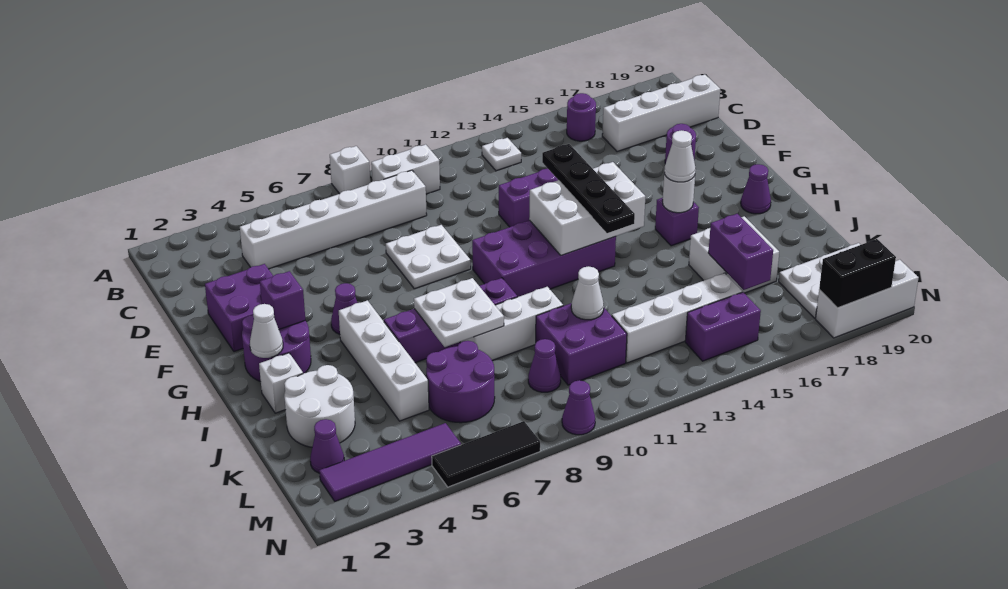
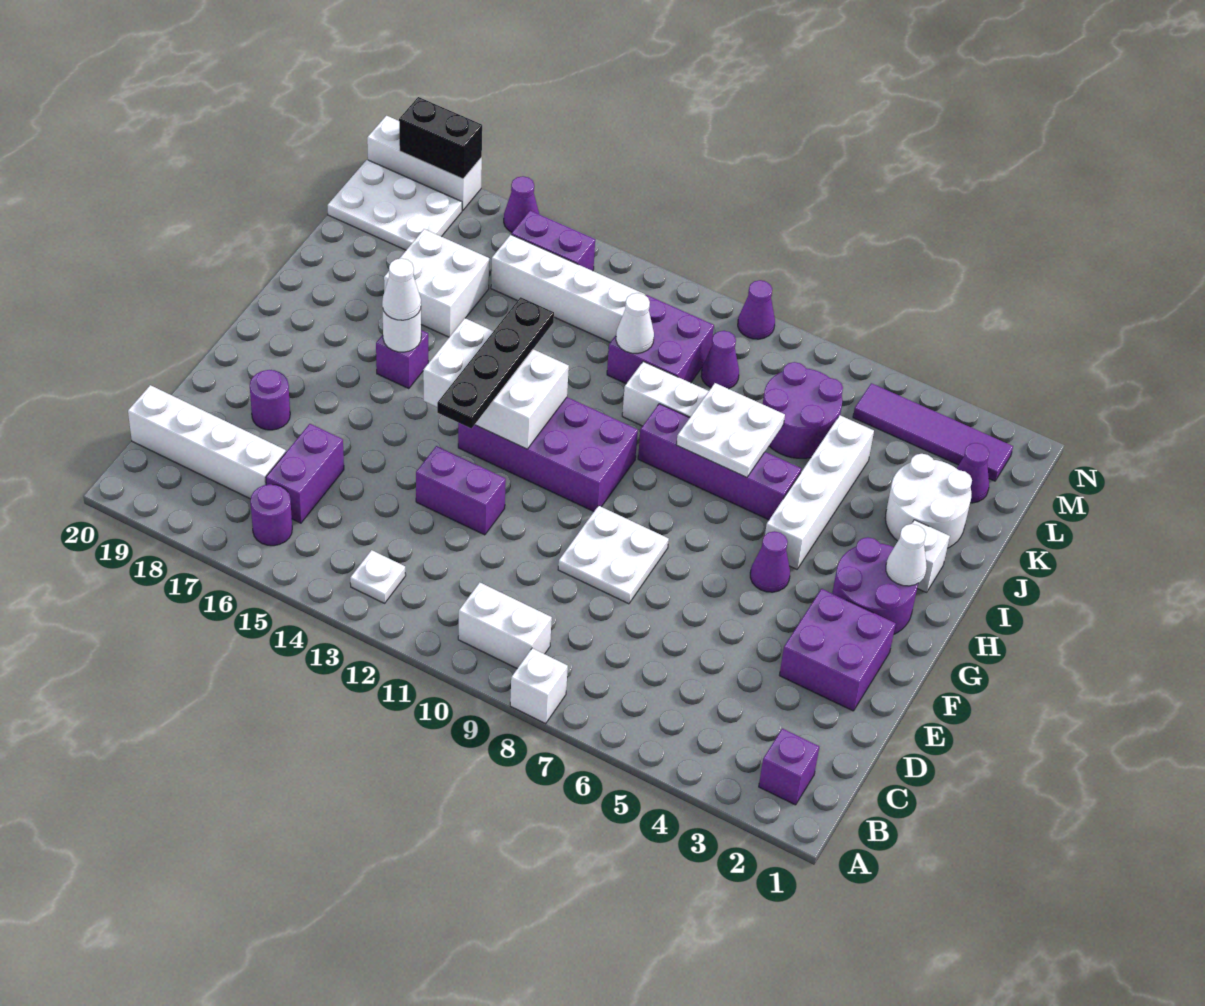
white 1x6 brick [240,170,427,269] -> none
purple 1x1 brick [260,271,305,329] -> purple 1x1 brick moved to [759,729,820,805]
purple 1x1 cone [741,164,771,214] -> purple 1x1 cone moved to [504,176,539,232]
purple 1x2 brick [708,214,773,290] -> purple 1x2 brick moved to [266,424,344,523]
black 1x3 tile [432,421,540,487] -> none

